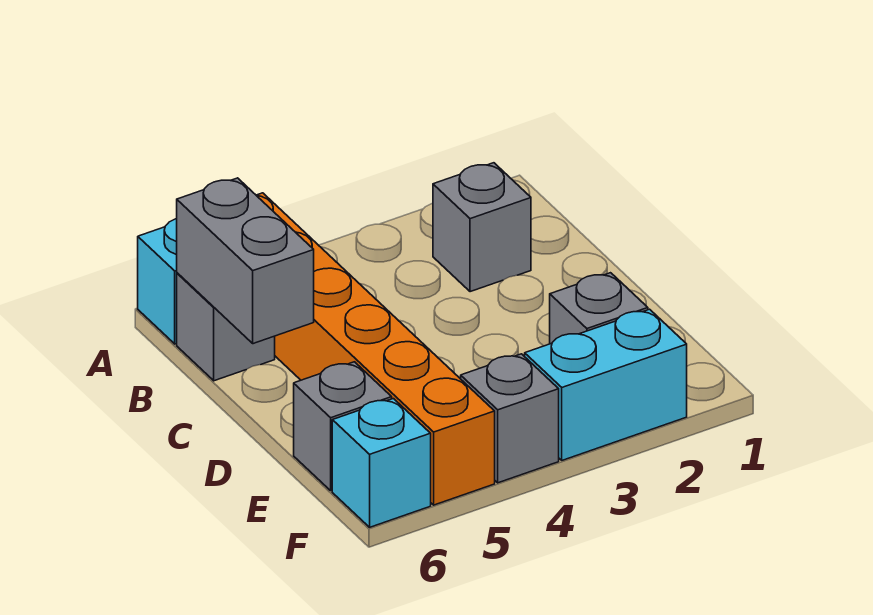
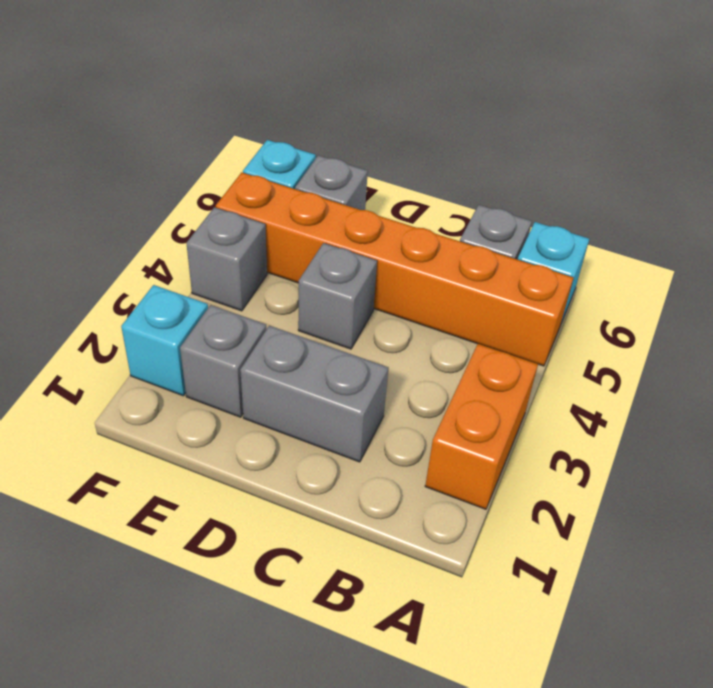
none -> orange 1x2 brick [425,344,538,509]
grey 1x1 brick [433,163,531,292] -> grey 1x1 brick moved to [298,243,377,349]
grey 1x2 brick [177,178,314,344] -> grey 1x2 brick moved to [240,325,388,462]
cyan 1x2 brick [525,309,687,460] -> cyan 1x1 brick [121,285,208,396]

